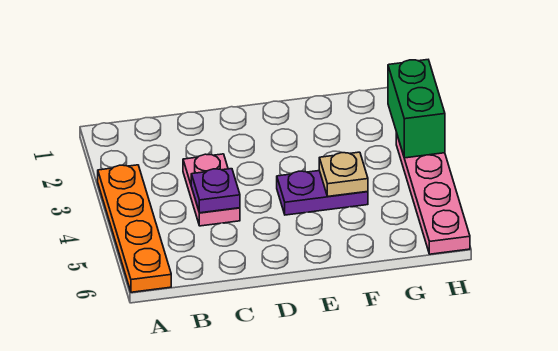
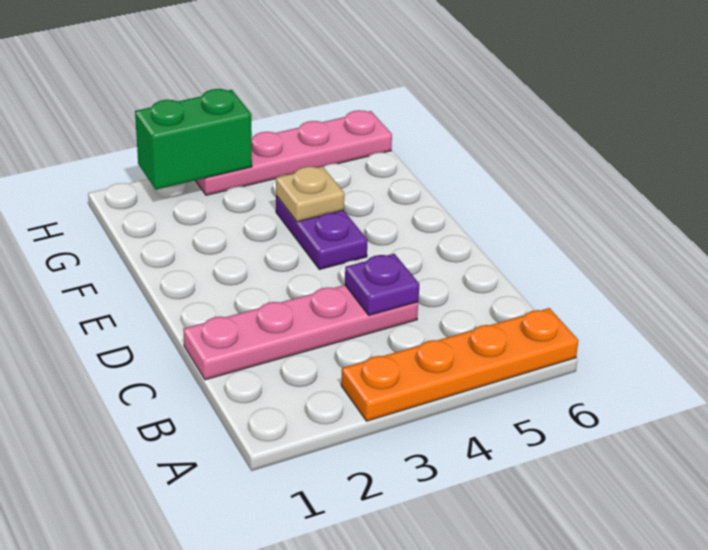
pink 1x2 plate [183,154,240,226] -> pink 1x4 plate [183,285,418,380]

